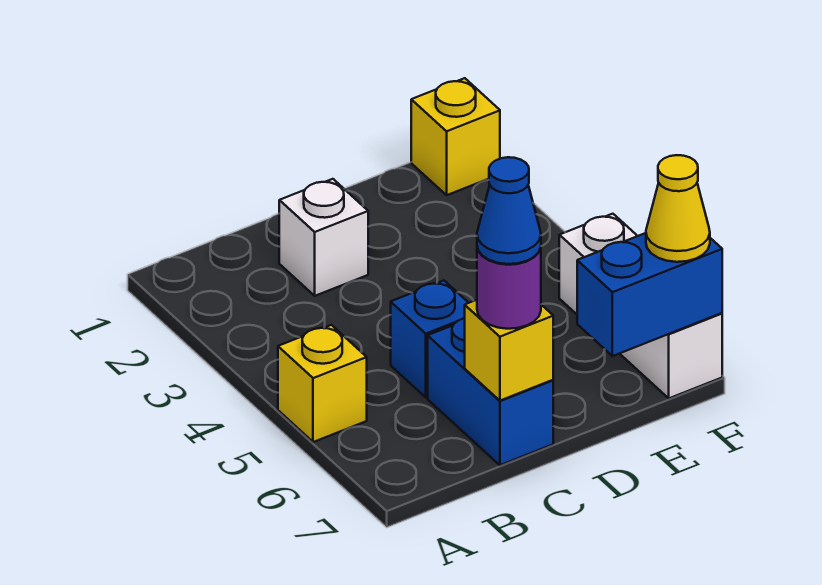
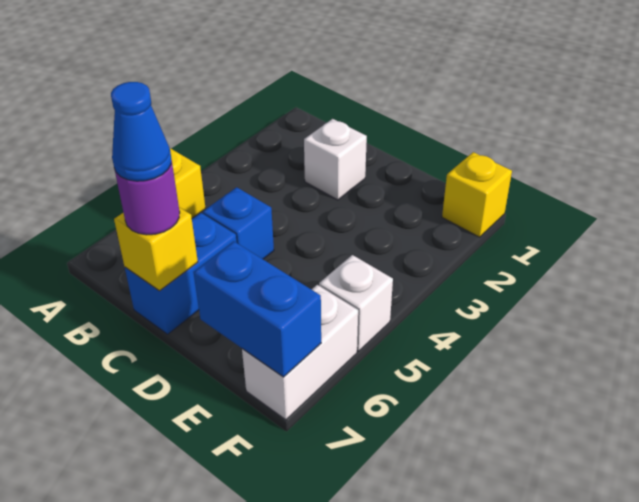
yellow 1x1 cone [646,155,710,262] -> none

